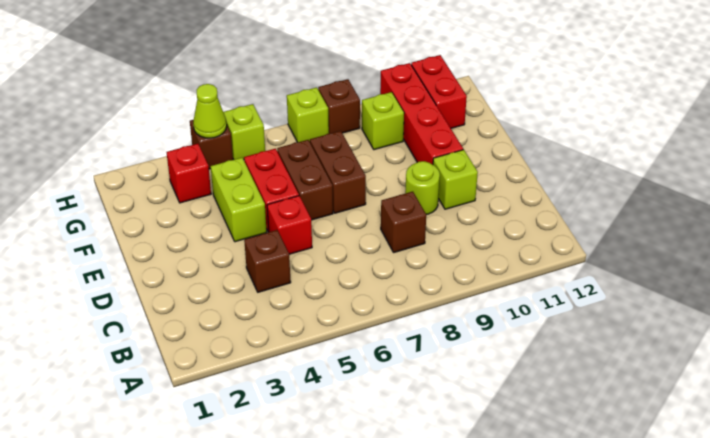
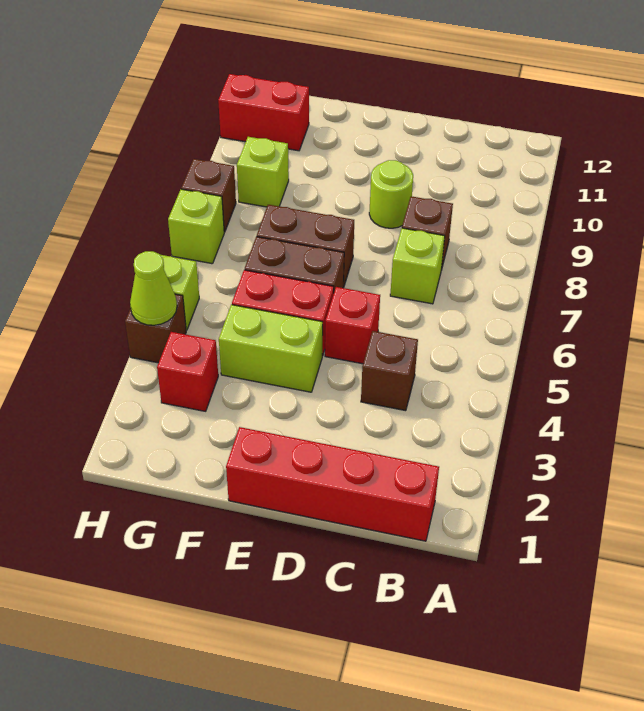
lime 1x1 brick [433,150,478,209] -> lime 1x1 brick moved to [390,228,445,304]
red 1x4 brick [380,63,463,165] -> red 1x4 brick moved to [226,427,439,541]

